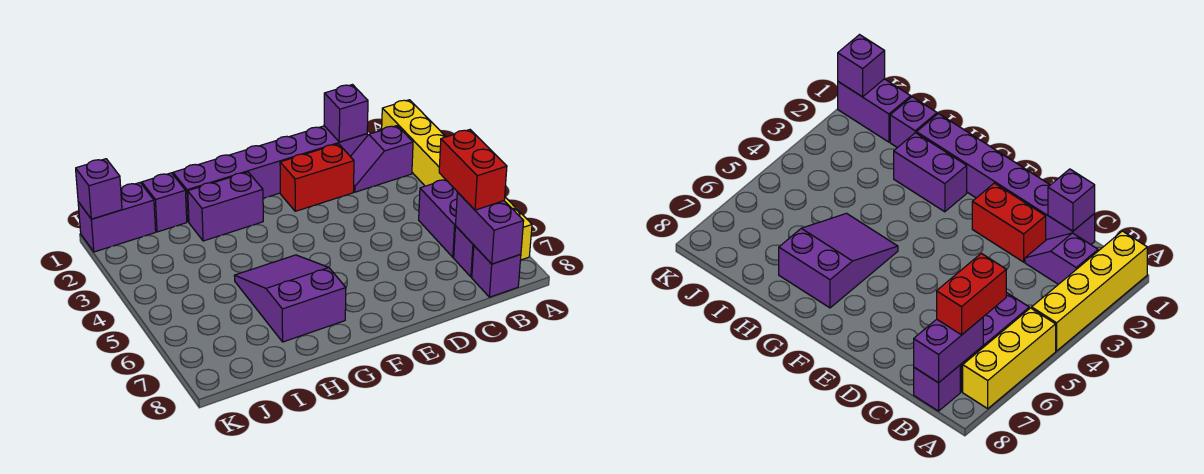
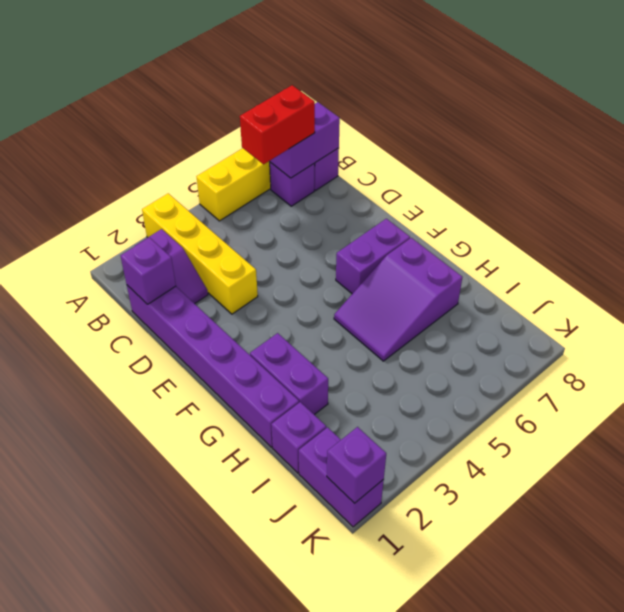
yellow 1x4 brick [382,100,446,186] -> yellow 1x4 brick turned to [142,193,258,314]
purple 1x2 brick [419,180,457,257] -> purple 1x2 brick moved to [336,219,410,294]
red 1x2 brick [280,144,354,211] -> none

